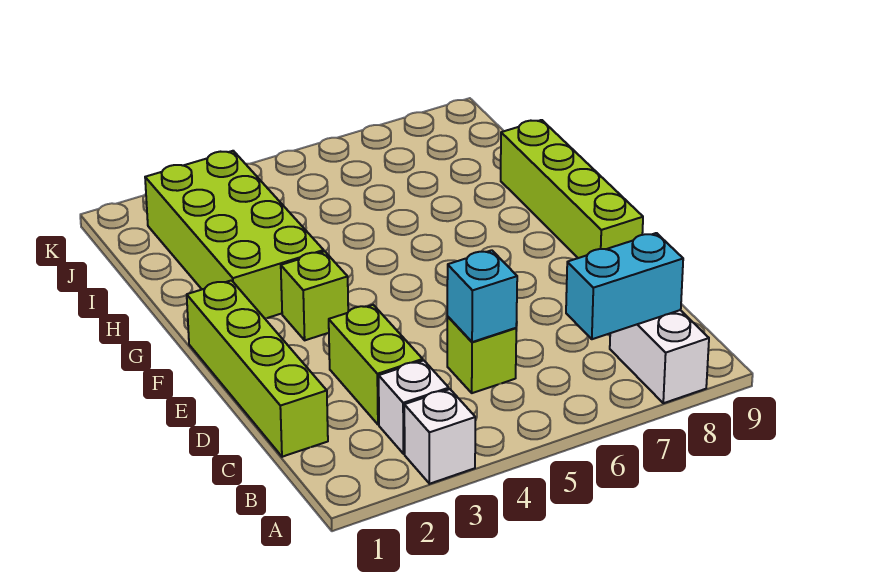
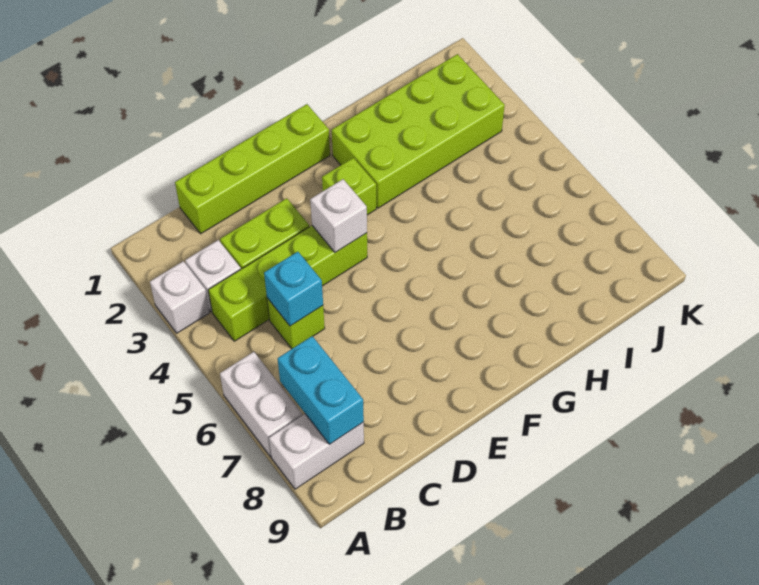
none -> white 1x2 brick [220,352,302,457]
none -> white 1x1 brick [310,179,367,252]
lime 1x4 brick [501,120,643,258] -> lime 1x4 brick moved to [208,226,367,341]

